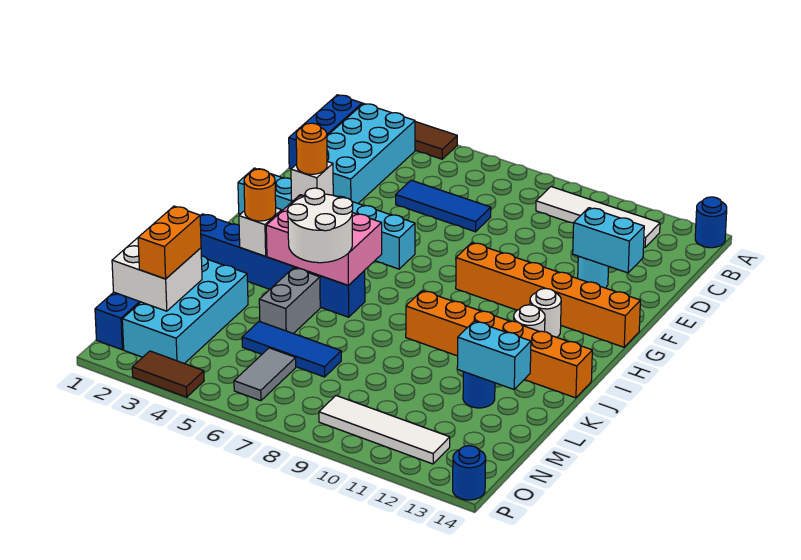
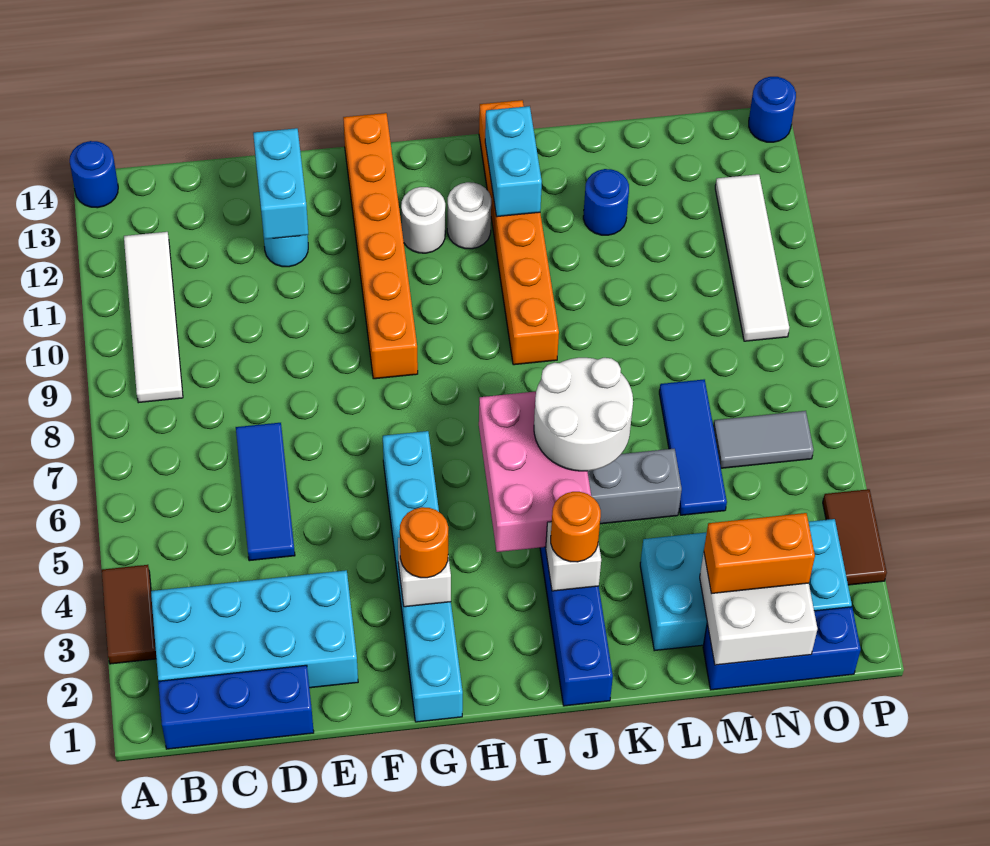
cyan 1x2 brick [457,321,531,389] -> cyan 1x2 brick moved to [485,106,542,217]

